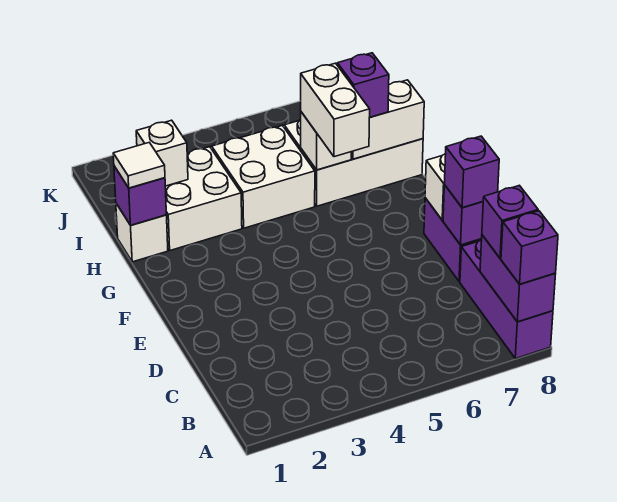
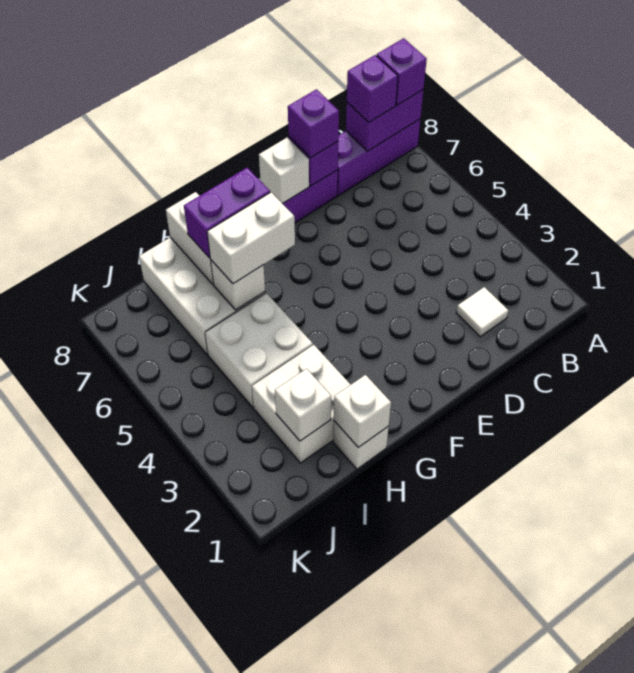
purple 1x1 brick [114,166,166,225] -> white 1x1 brick [334,375,391,447]
white 1x1 tile [113,143,165,188] -> white 1x1 tile moved to [456,287,508,337]
purple 1x1 brick [337,53,389,117] -> purple 1x2 brick [184,168,270,258]

